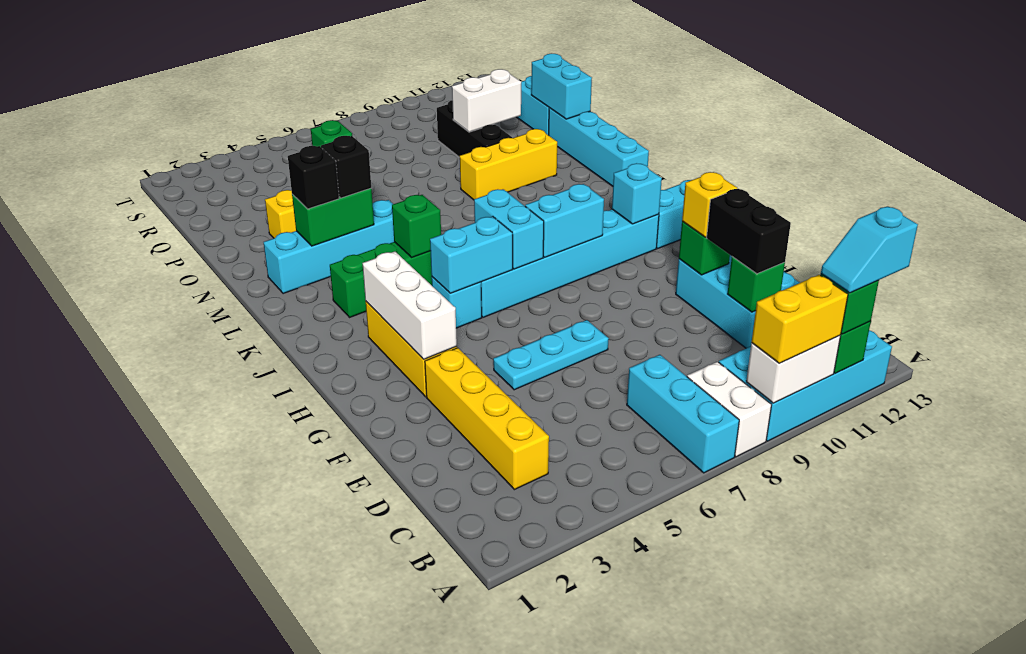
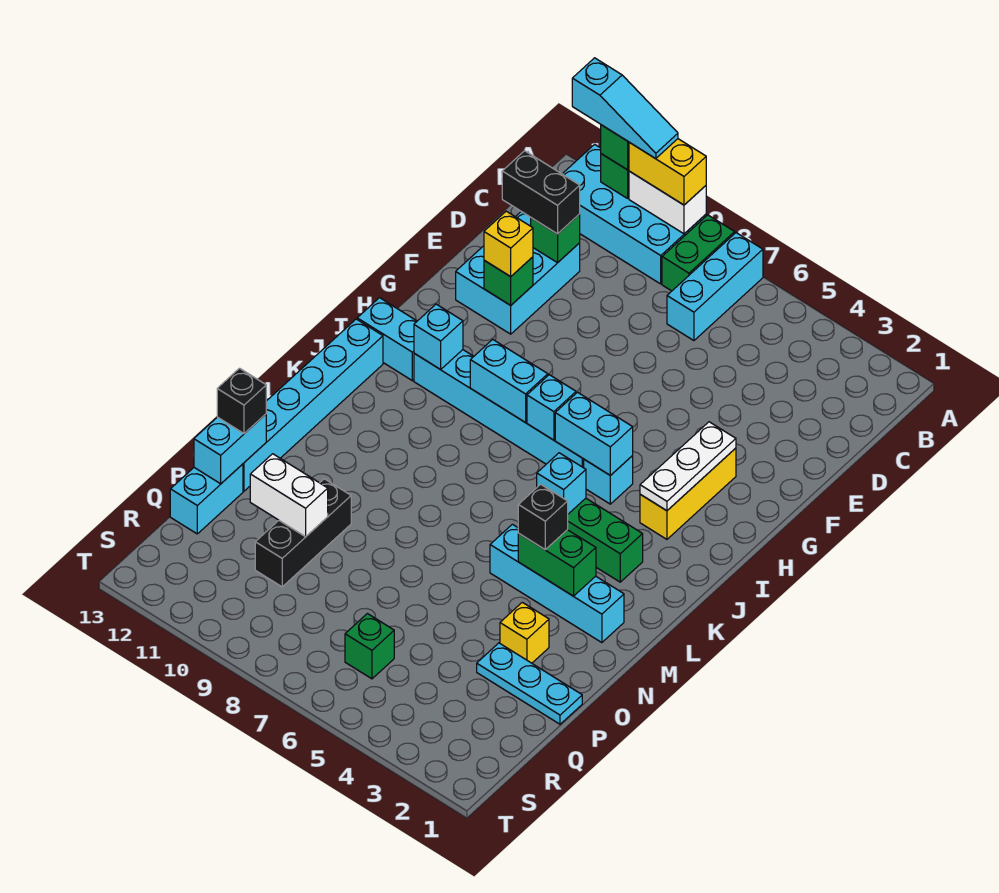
white 1x2 brick [687,362,771,457] -> green 1x2 brick [662,215,735,291]
cyan 1x2 slope [821,206,918,293] -> cyan 1x3 slope [572,58,678,159]
yellow 1x4 brick [425,348,549,490] -> none
black 1x2 brick [707,189,791,274] -> black 1x2 brick turned to [502,151,580,234]
cyan 1x3 plate [493,320,609,390] -> cyan 1x3 plate moved to [477,643,582,724]
white 1x3 brick [363,251,457,359] -> white 1x3 plate [640,422,736,511]
cyan 1x2 brick [474,189,544,269] -> cyan 1x1 brick [527,375,576,440]
green 1x1 brick [392,195,441,257] -> cyan 1x1 brick [537,453,586,514]
cyan 1x4 brick [549,108,649,186] -> cyan 1x6 brick [243,319,383,491]
black 1x1 brick [288,146,339,209] -> black 1x1 brick moved to [217,368,266,433]
yellow 1x3 brick [460,129,557,200] -> none

